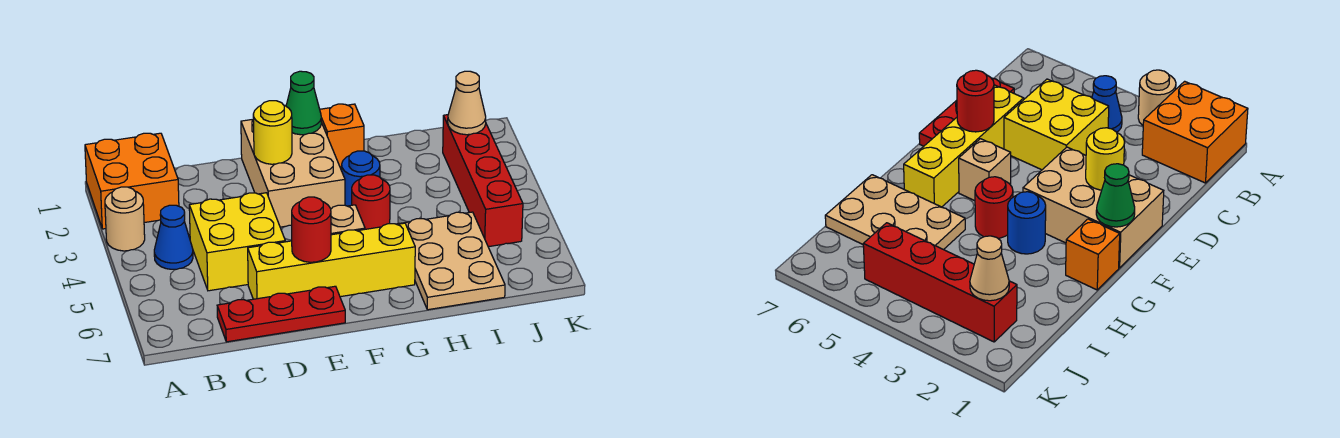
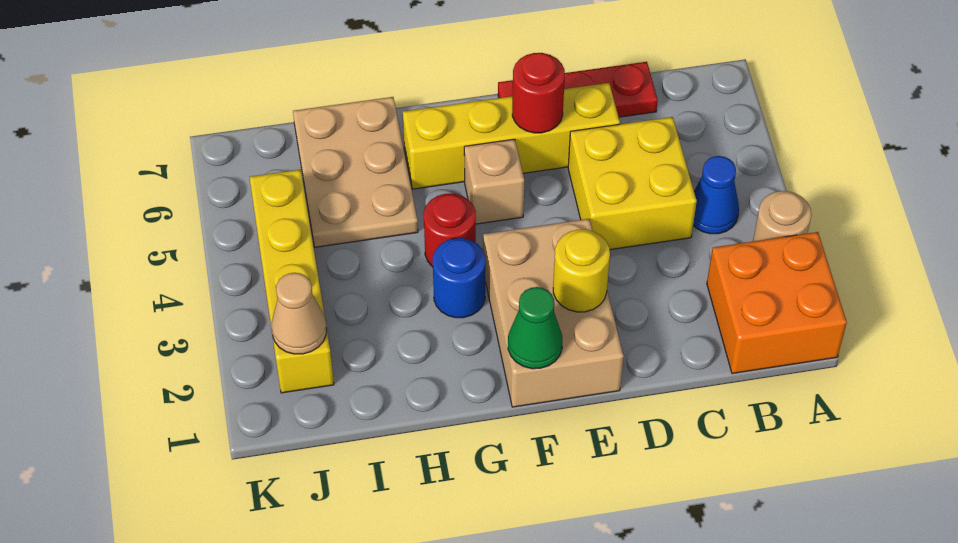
orange 1x1 brick [320,104,364,167] -> none
red 1x4 brick [443,115,523,247] -> yellow 1x4 brick [250,169,334,393]

